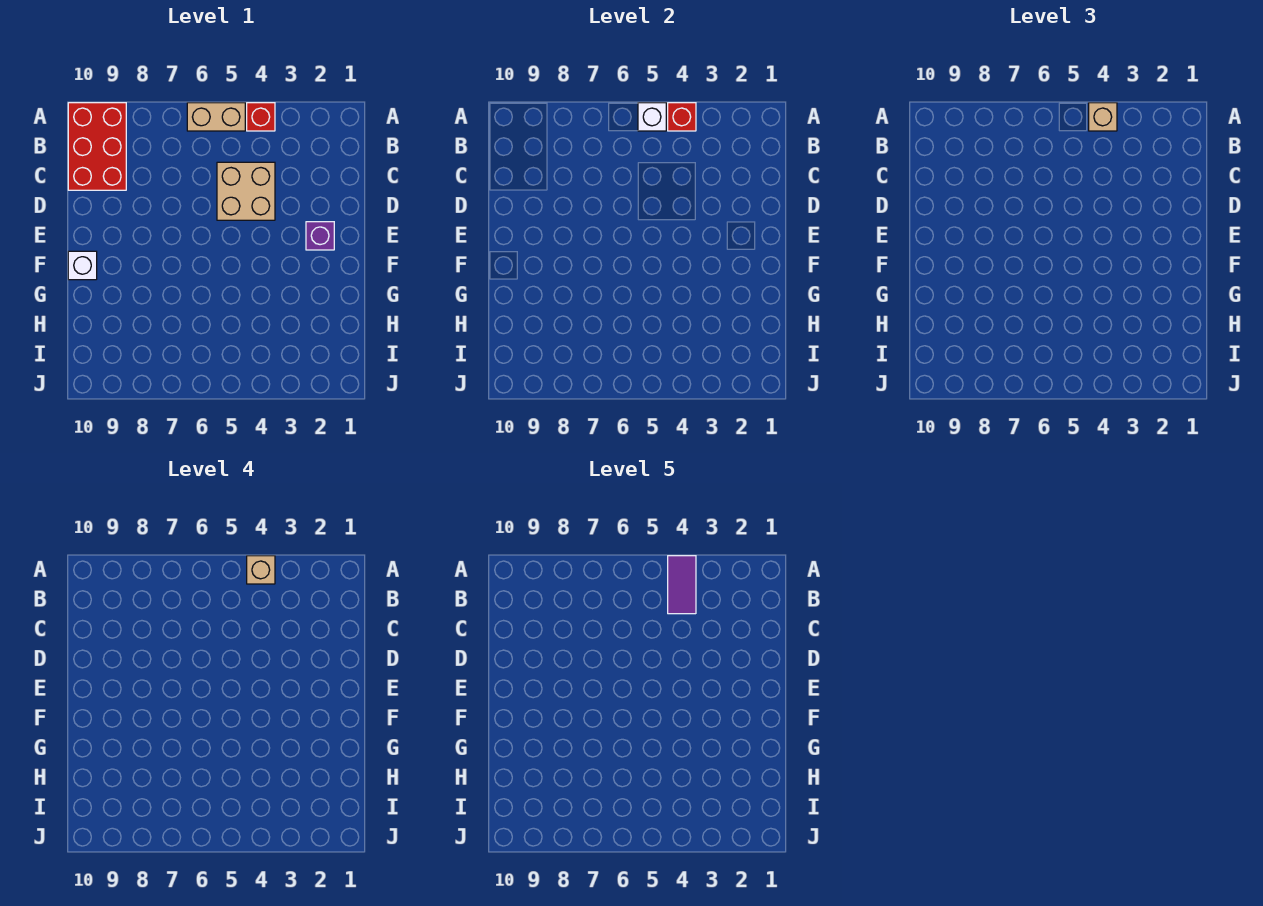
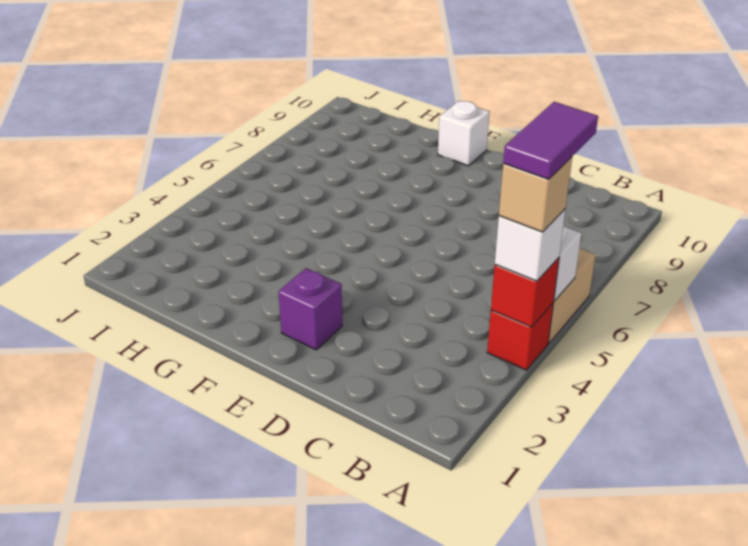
tan 1x1 brick [1089,103,1117,131] -> white 1x1 brick [495,209,565,281]
purple 1x2 tile [668,556,696,614] -> purple 1x2 tile turned to [503,102,598,179]
red 2x3 brick [68,103,126,190] -> none
tan 2x2 brick [217,162,275,220] -> none

